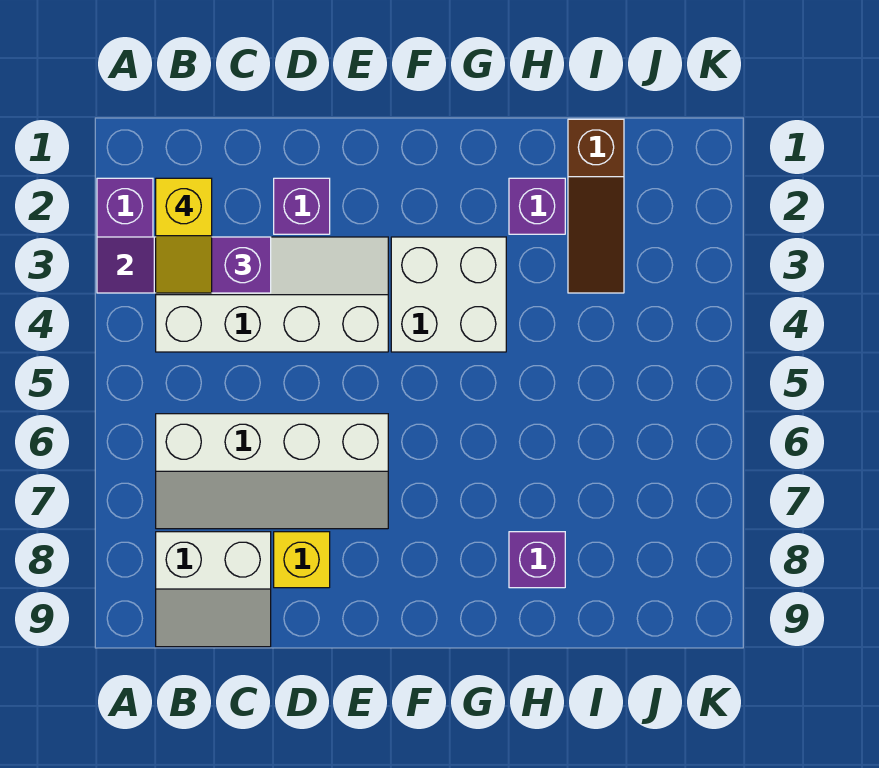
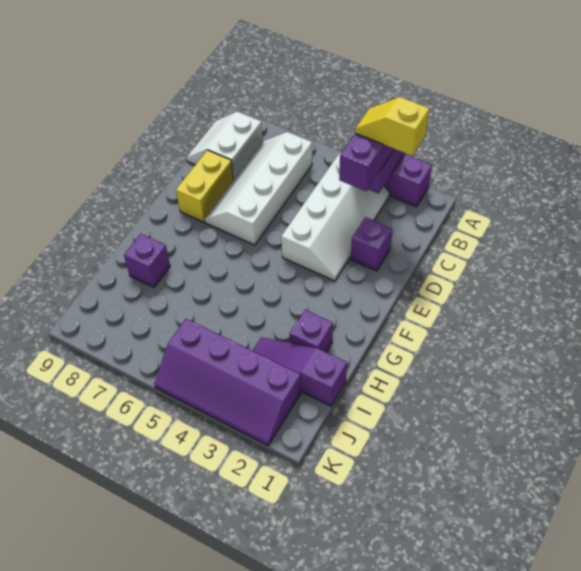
yellow 1x1 brick [274,532,330,588] -> yellow 1x2 brick [176,150,234,222]
white 2x2 brick [391,237,506,352] -> none
brown 1x3 slope [568,119,624,293] -> purple 1x3 slope [253,337,347,406]
none -> purple 2x4 slope [154,319,301,445]

